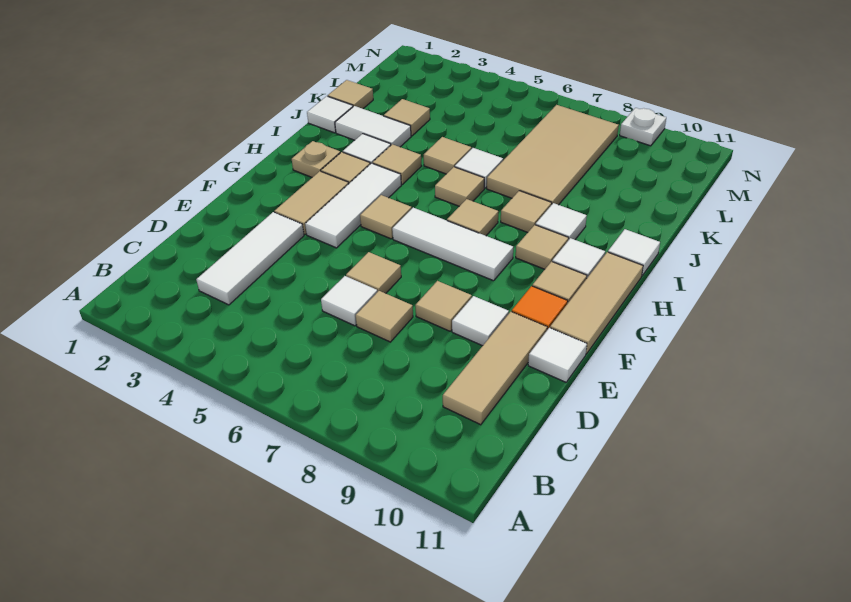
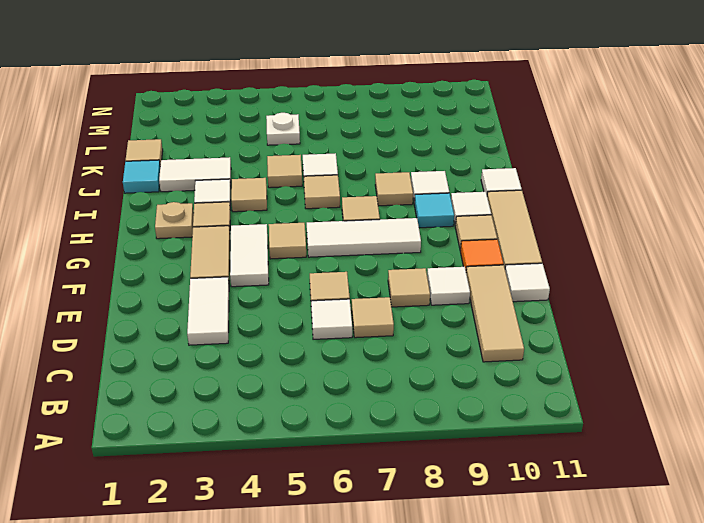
white 1x3 tile [196,212,304,305] -> white 1x2 tile [187,277,229,345]
white 1x3 tile [305,163,401,248] -> white 1x2 tile [230,224,269,287]
tan 1x1 tile [516,225,568,269] -> cyan 1x1 tile [414,193,454,228]
white 1x1 tile [307,96,353,133] -> cyan 1x1 tile [123,160,160,193]
tan 2x4 tile [487,105,619,205] -> none
tan 1x1 tile [384,99,430,136] -> none
white 1x1 plate [620,108,666,146] -> white 1x1 plate moved to [266,113,300,145]

